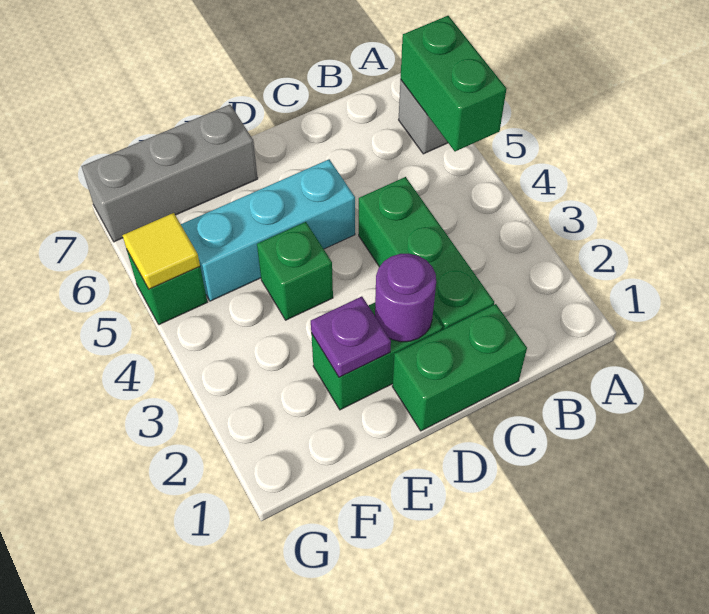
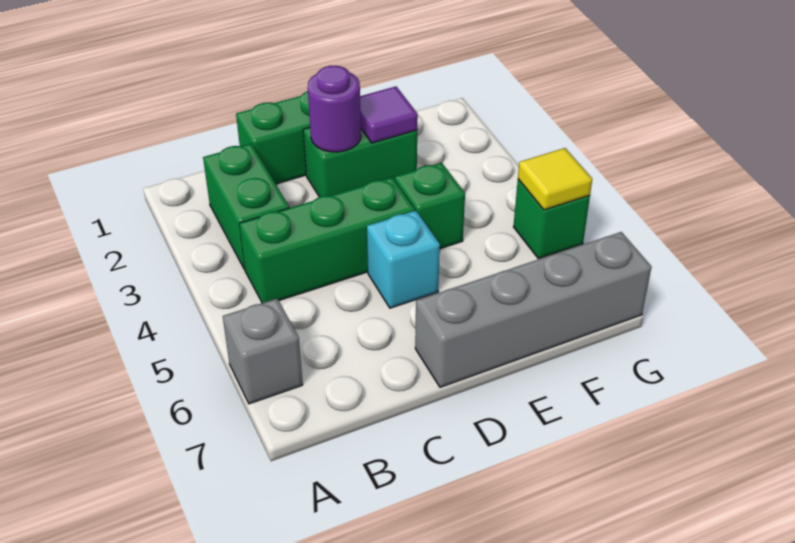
green 1x2 brick [400,16,506,151] -> green 1x2 brick moved to [203,144,289,270]
green 1x3 brick [359,177,494,330] -> green 1x3 brick turned to [239,177,415,303]
cyan 1x3 brick [181,159,355,301] -> cyan 1x1 brick [367,211,440,308]
purple 1x1 plate [311,296,391,377] -> purple 1x1 tile [360,87,418,143]
grey 1x3 brick [81,104,258,242] -> grey 1x4 brick [415,232,652,387]

